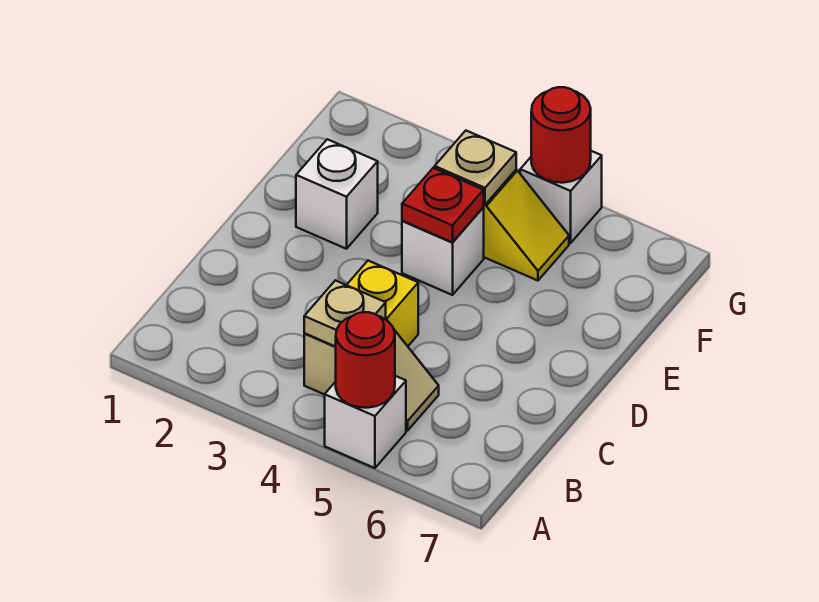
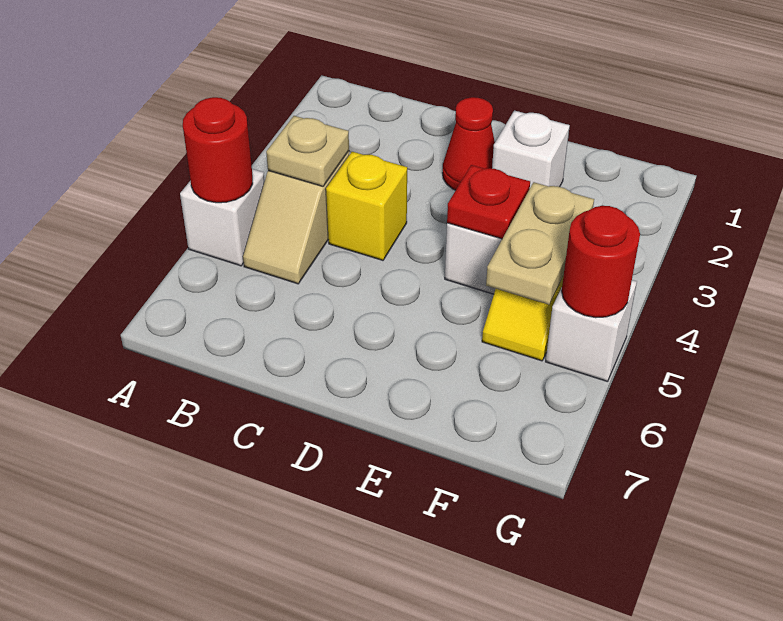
none -> red 1x1 cone [443,97,495,190]
tan 1x1 plate [435,131,516,205] -> tan 1x2 plate [486,182,594,305]

